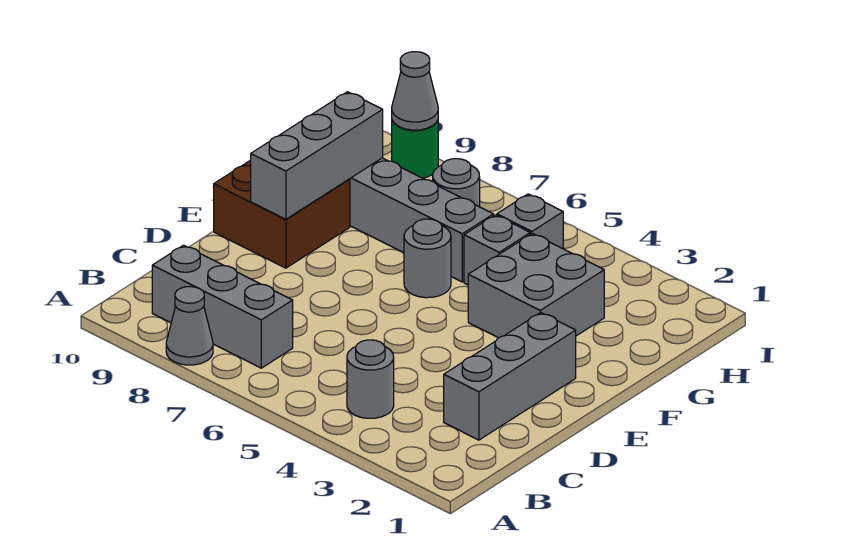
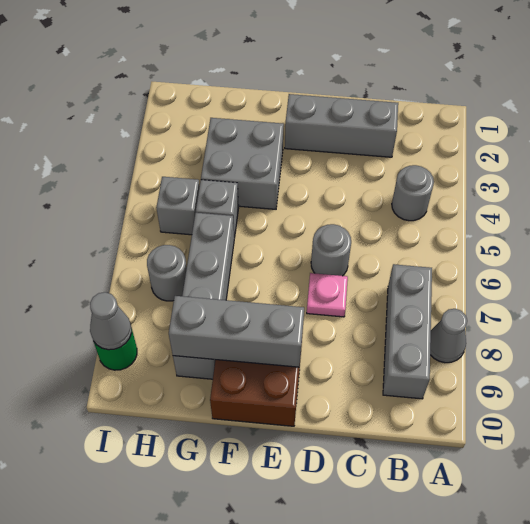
none -> pink 1x1 plate [307,273,348,317]
grey 1x1 round brick [404,219,451,298] -> grey 1x1 round brick moved to [311,224,351,276]

